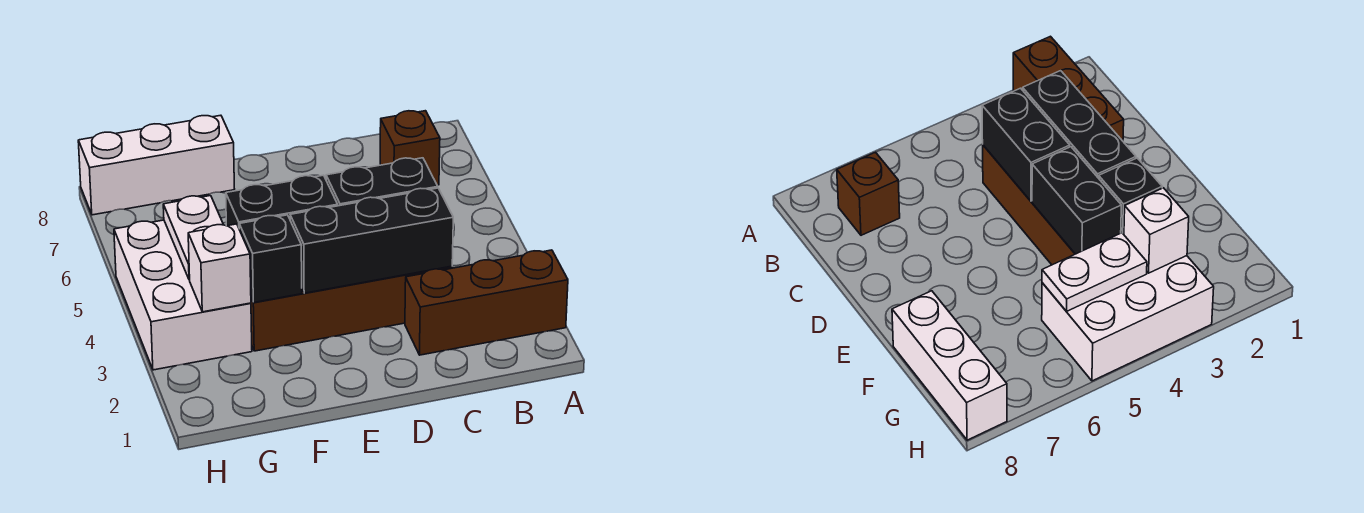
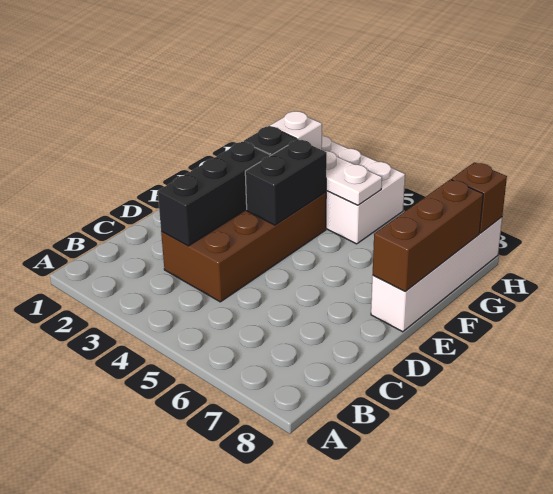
brown 1x3 brick [405,250,568,355] -> brown 1x3 brick moved to [373,179,483,292]
brown 1x1 brick [380,111,440,185] -> brown 1x1 brick moved to [451,162,507,233]
black 1x2 brick [326,158,438,206] -> none
white 1x3 brick [78,115,235,215] -> white 1x4 brick [371,217,502,332]

